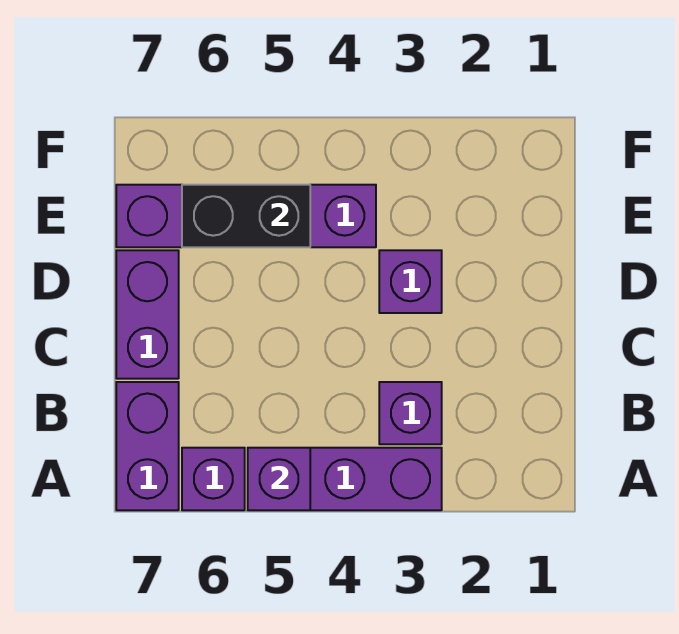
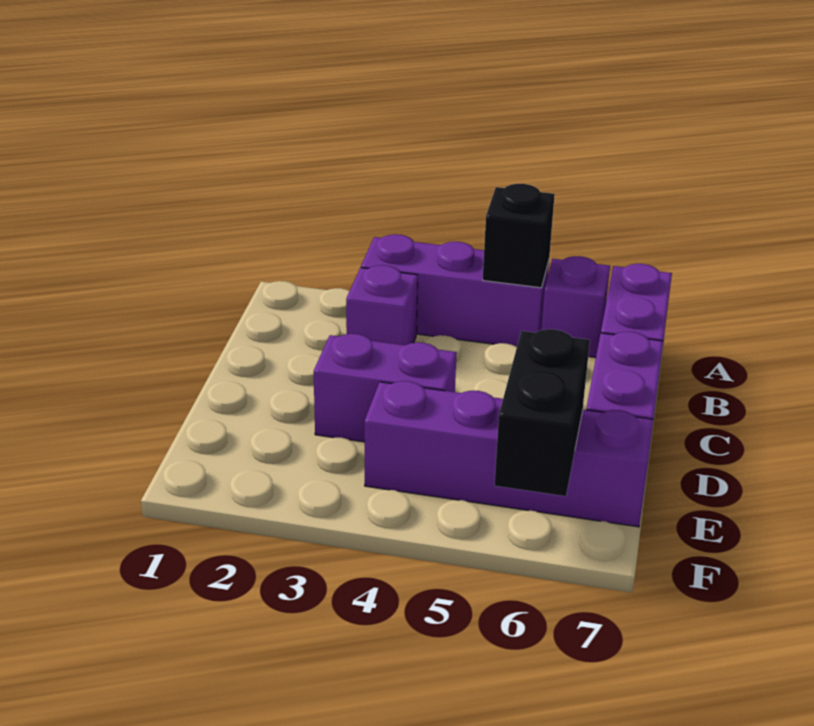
purple 1x1 brick [248,448,310,510] -> black 1x1 brick [483,184,555,288]
purple 1x1 brick [379,250,442,313] -> purple 1x2 brick [314,334,457,442]
black 1x2 brick [182,185,310,247] -> black 1x2 brick turned to [494,329,590,496]

